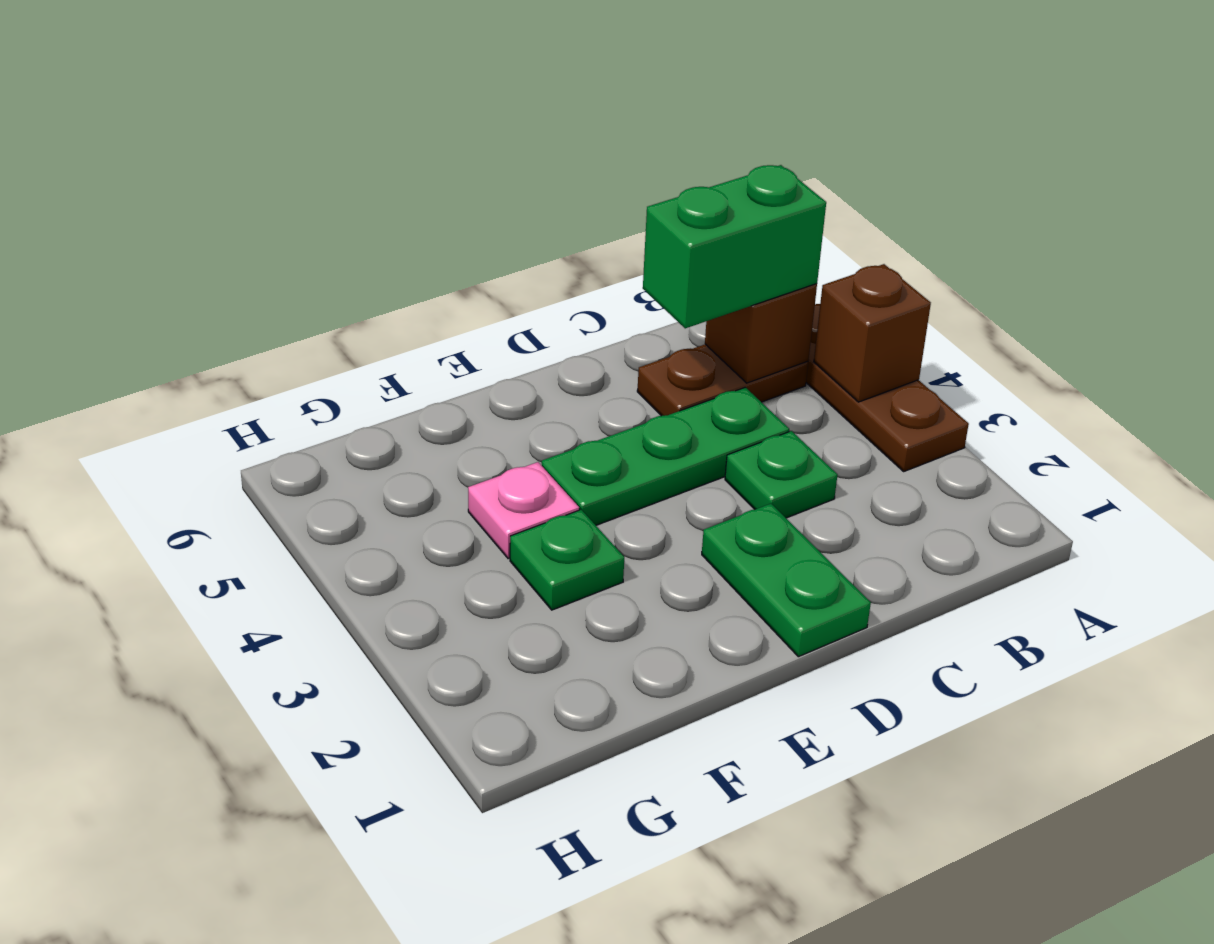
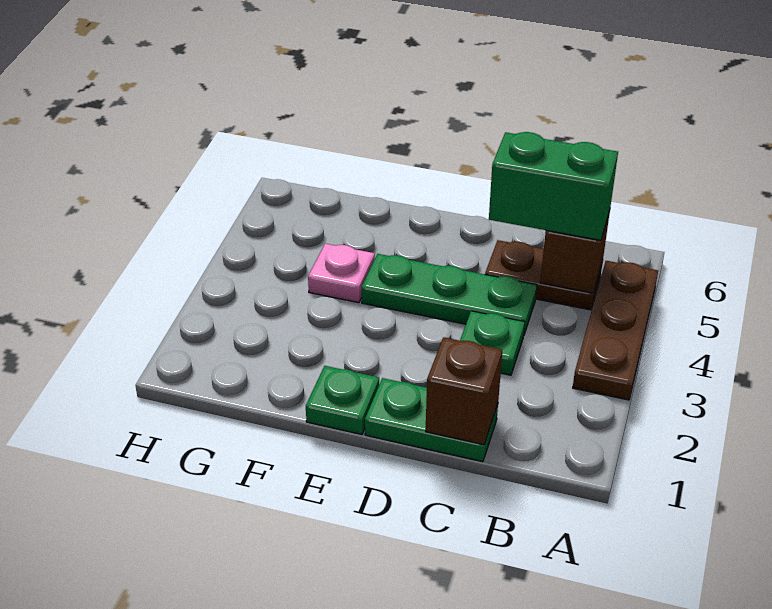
brown 1x1 brick [814,264,931,402] -> brown 1x1 brick moved to [426,337,502,445]
green 1x2 plate [702,504,871,657] -> green 1x2 plate turned to [365,378,498,462]
green 1x1 plate [510,510,624,610] -> green 1x1 plate moved to [306,366,379,434]

